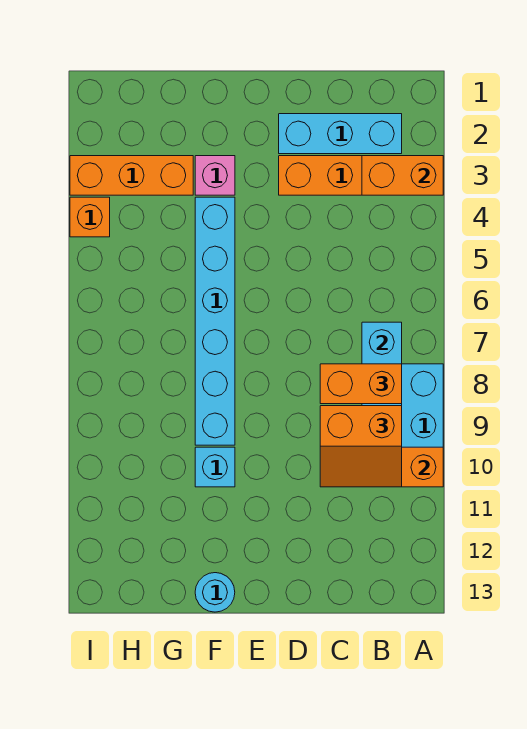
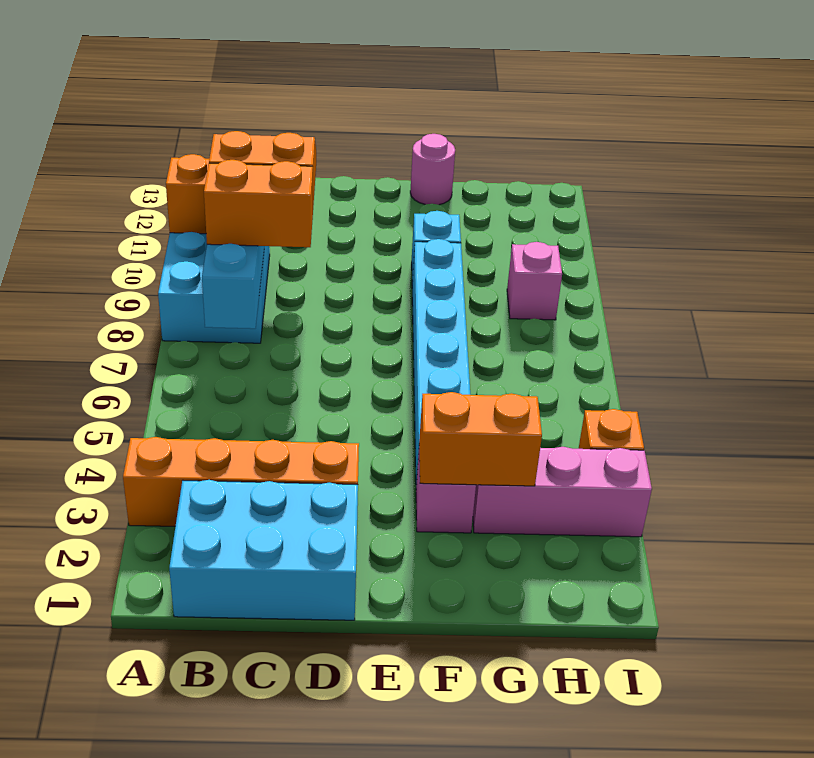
orange 1x2 brick [362,156,443,195] -> orange 1x2 brick moved to [419,392,542,486]
cyan 1x3 brick [279,114,402,154] -> cyan 2x3 brick [169,480,358,620]
cyan 1x1 round brick [195,573,235,612] -> pink 1x1 round brick [410,134,455,205]
orange 1x3 brick [70,156,193,195] -> pink 1x3 brick [473,447,652,537]
none -> pink 1x1 brick [507,242,562,320]

